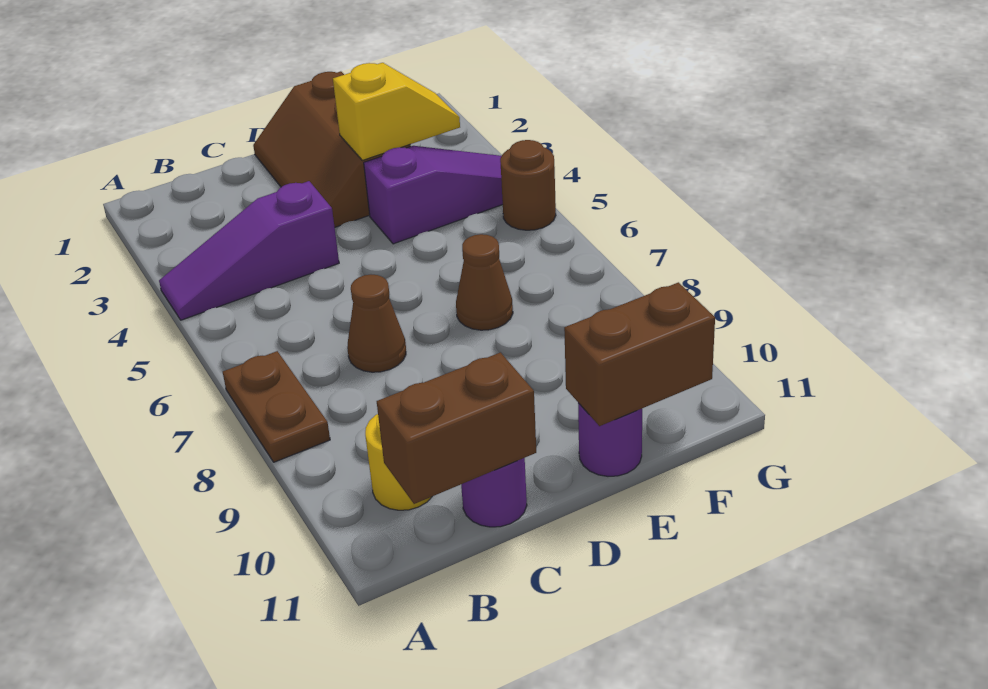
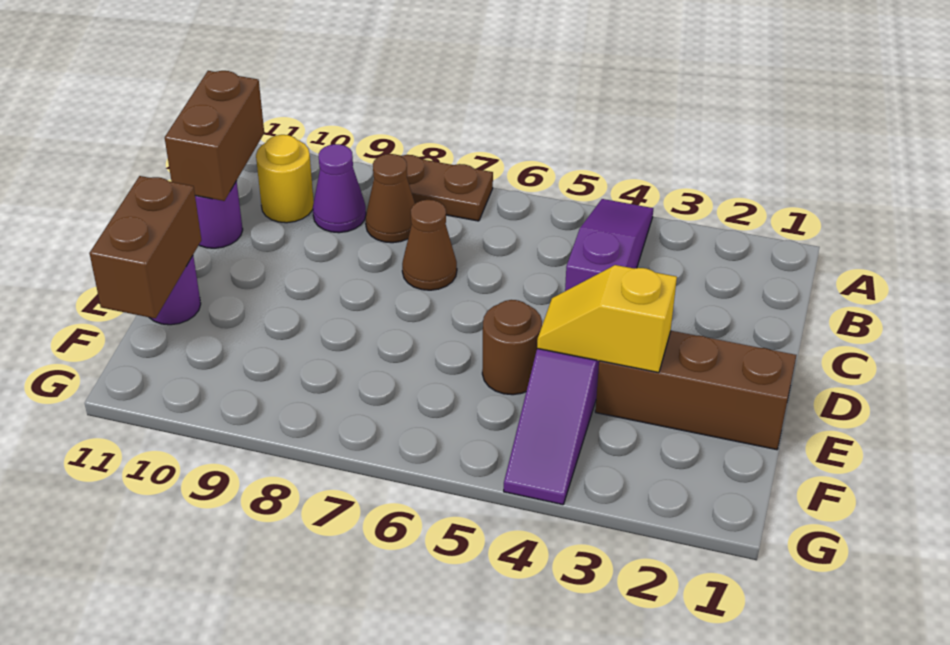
none -> purple 1x1 cone [313,144,366,233]
yellow 1x2 slope [333,63,460,160] -> yellow 1x2 slope turned to [537,265,677,373]
brown 1x1 cone [456,234,513,330] -> brown 1x1 cone moved to [365,154,415,243]
brown 1x1 round brick [500,140,556,230] -> brown 1x1 round brick moved to [482,300,542,395]

